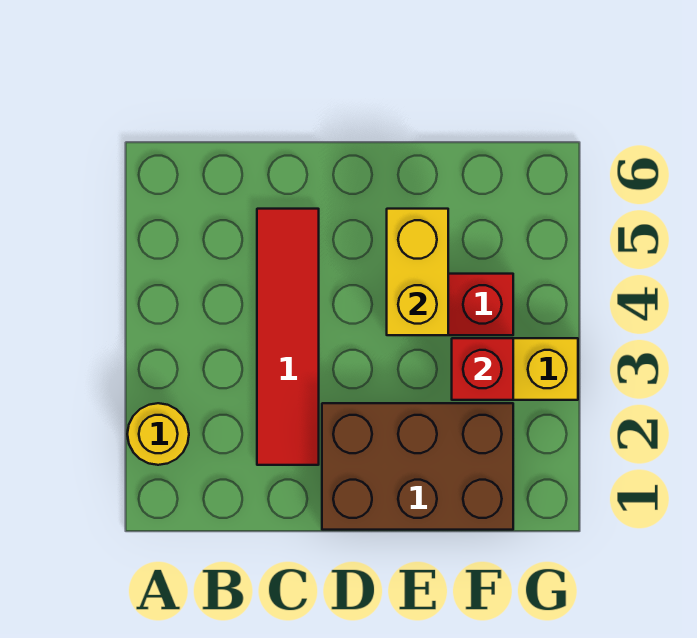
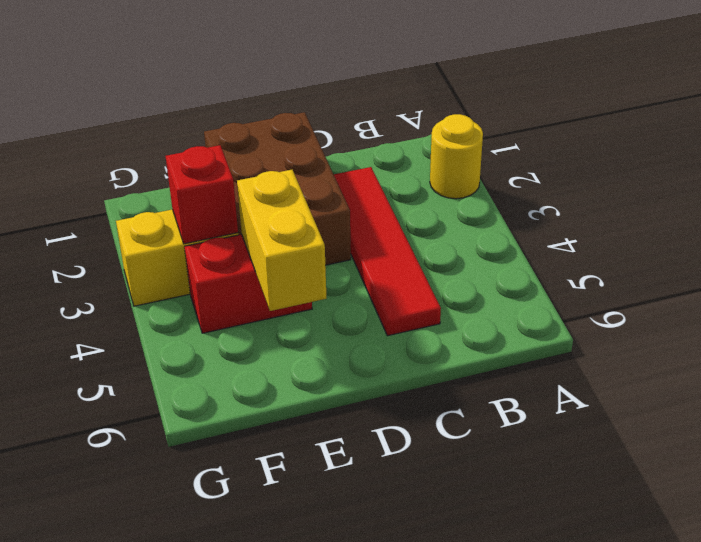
brown 2x3 brick [322,403,513,530] -> brown 2x3 brick turned to [204,112,351,265]

